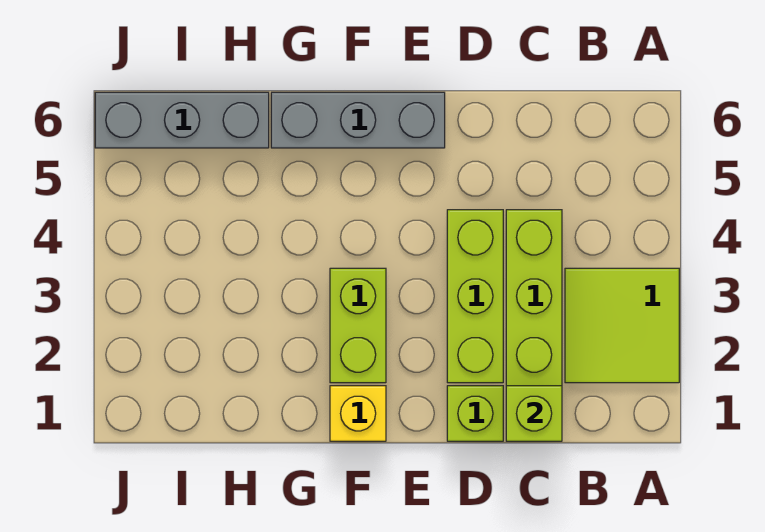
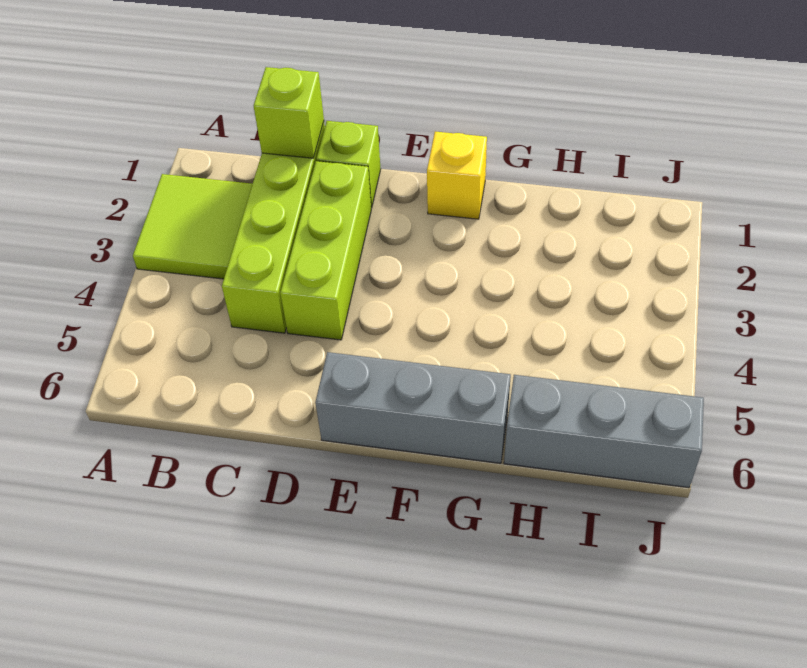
lime 1x2 brick [330,268,386,383] -> none

